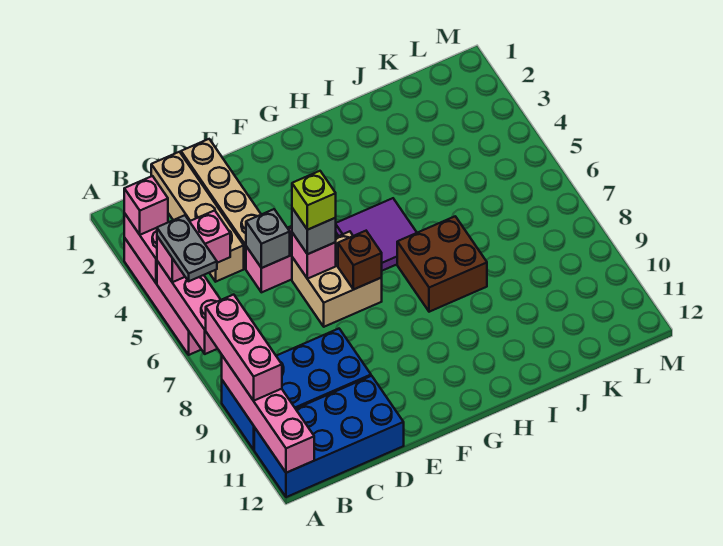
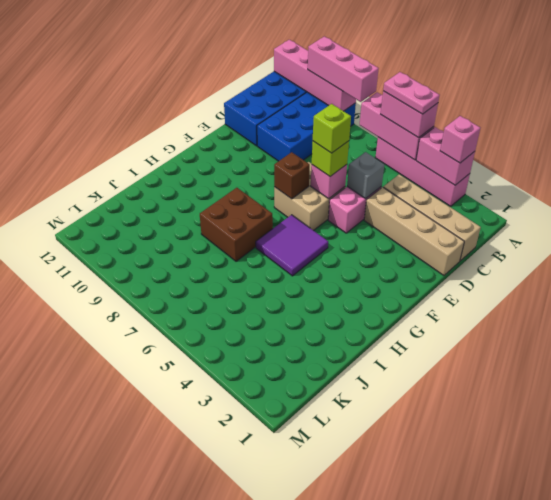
pink 1x2 brick [157,210,230,282] -> pink 1x2 brick turned to [381,91,438,138]
grey 1x2 plate [157,215,217,281] -> pink 1x2 plate [383,72,440,114]
grey 1x1 brick [292,208,336,254] -> lime 1x1 brick [312,141,349,177]

